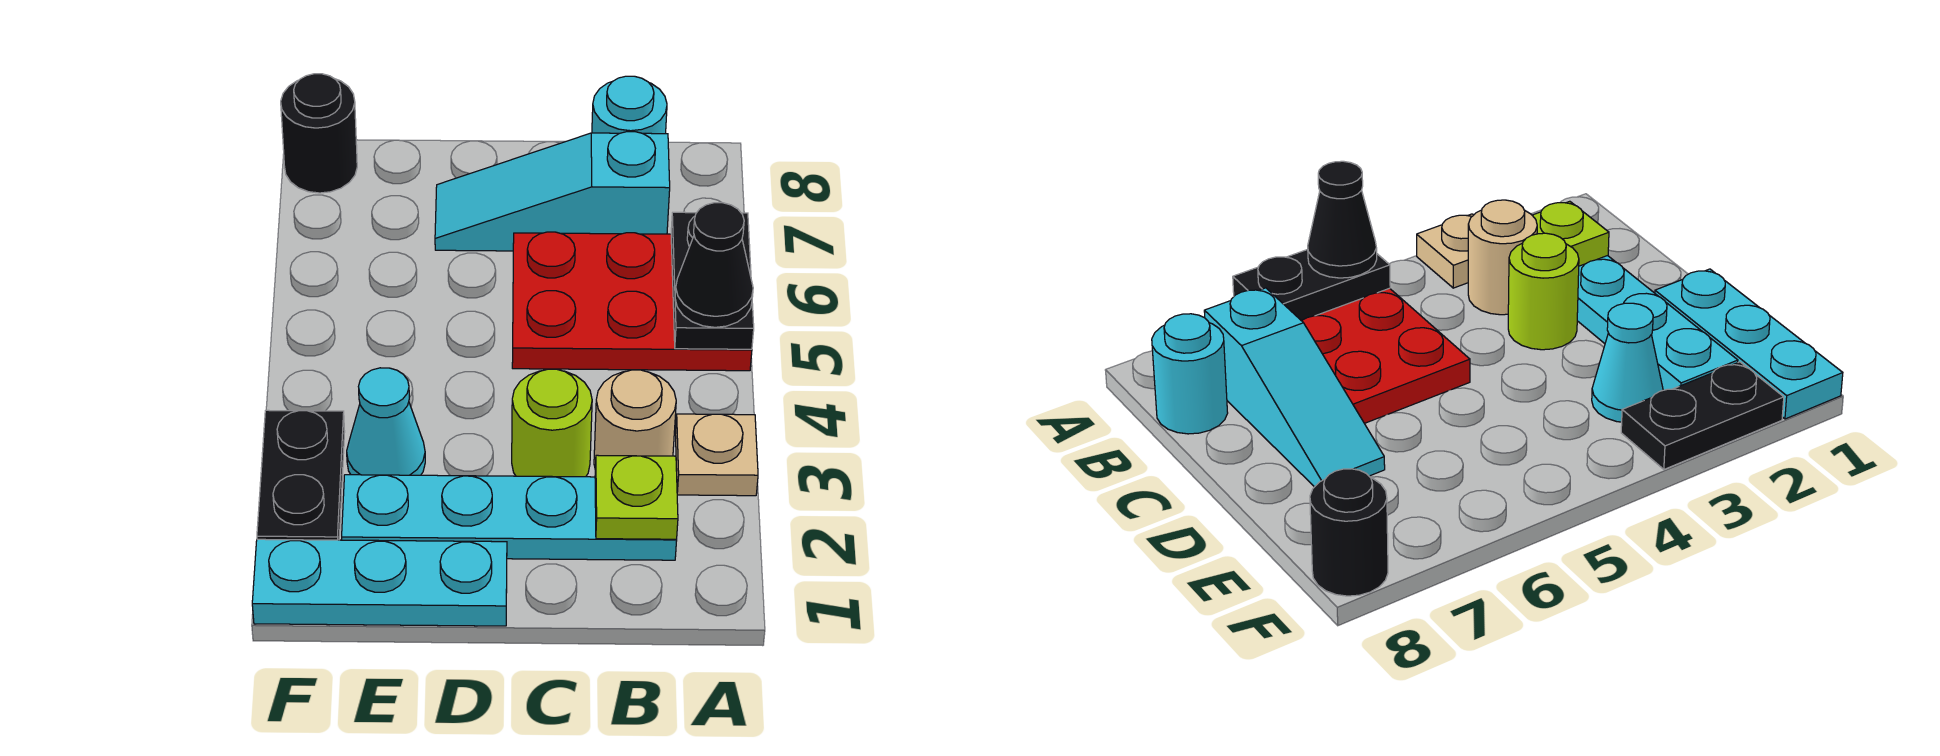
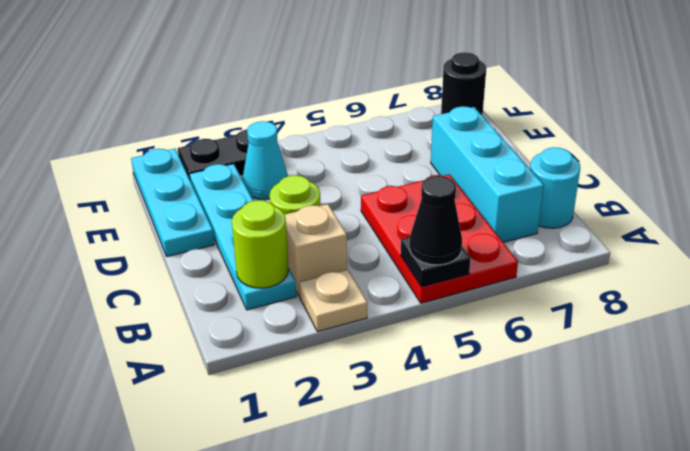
black 1x2 plate [671,212,754,349] -> black 1x1 plate [401,237,471,287]
lime 1x1 plate [595,455,678,539] -> lime 1x1 round brick [232,200,289,288]
tan 1x1 round brick [594,370,676,466] -> tan 1x1 brick [285,204,347,296]
cyan 1x3 slope [435,132,670,251] -> cyan 1x3 brick [431,106,544,242]

